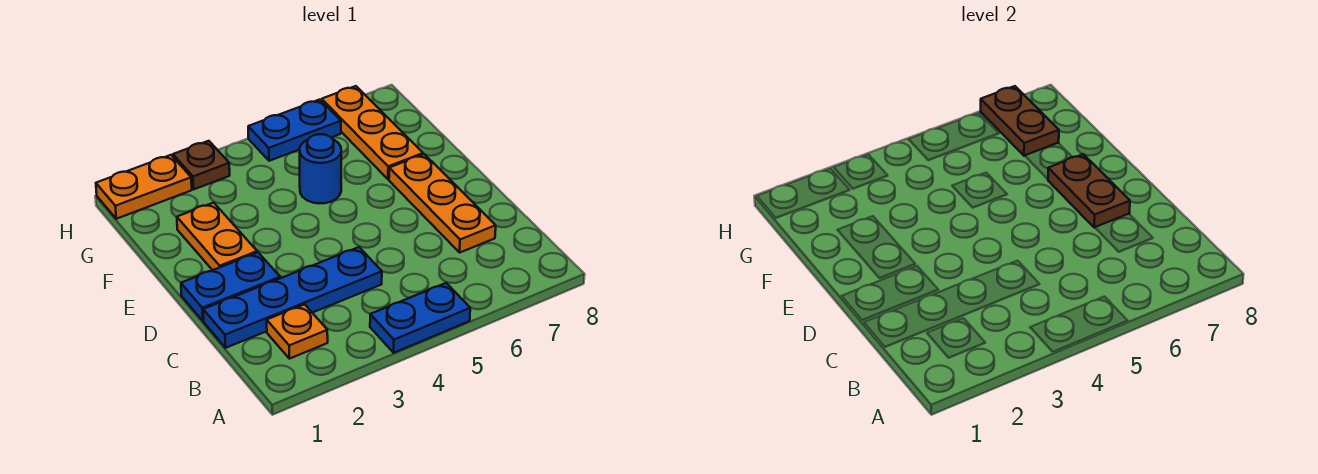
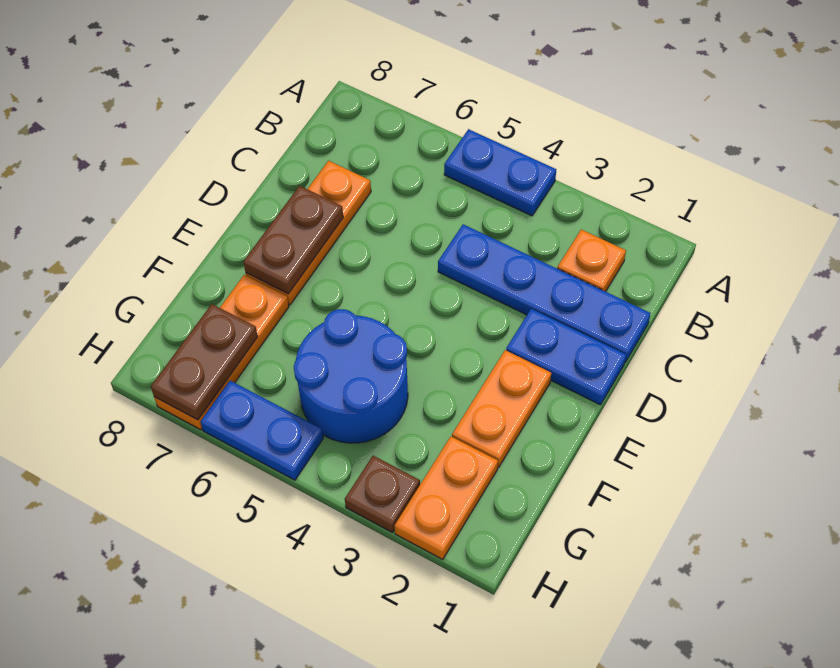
blue 1x1 round brick [299,134,341,203] -> blue 2x2 round brick [294,309,408,443]
orange 1x2 plate [96,155,192,219] -> orange 1x2 plate turned to [395,437,498,559]

